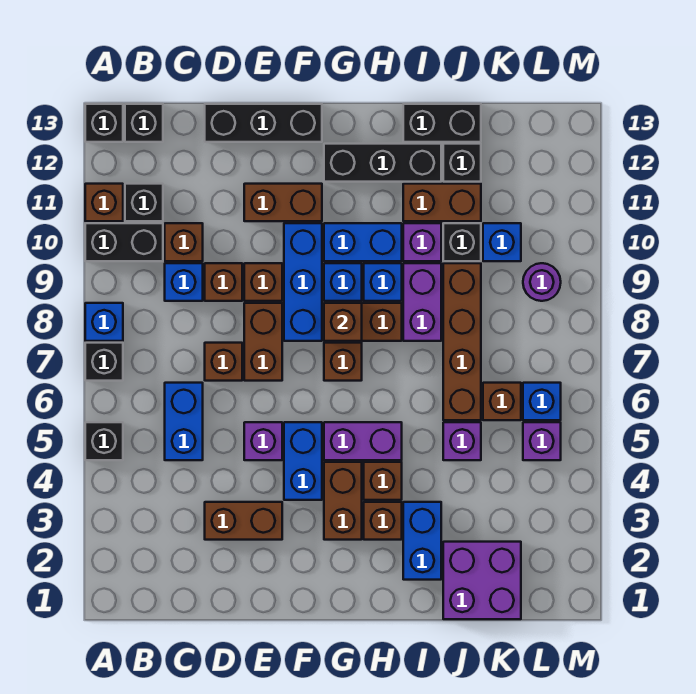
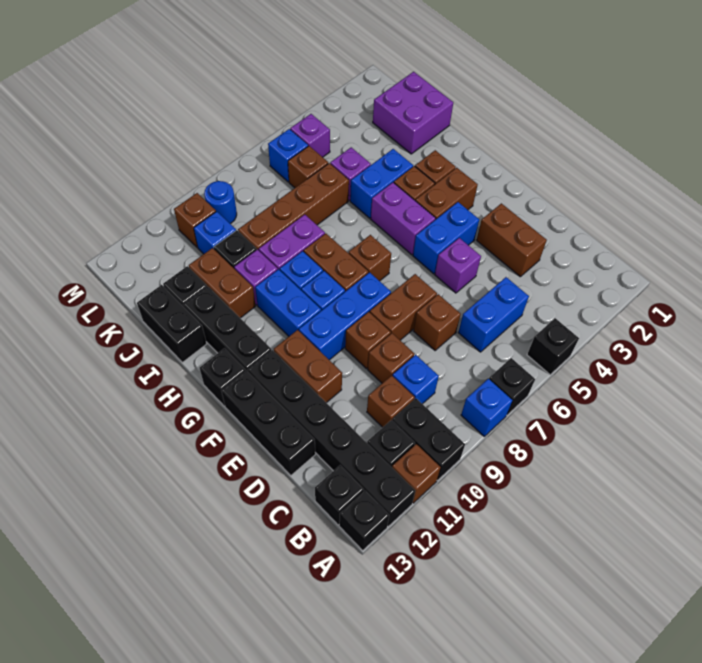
none -> black 1x6 brick [248,350,415,526]
brown 1x1 brick [324,303,362,341] -> brown 1x1 brick moved to [174,193,216,248]
none -> black 1x1 brick [200,348,246,406]
blue 1x2 brick [403,502,441,580] -> blue 1x2 brick moved to [350,149,413,218]
purple 1x1 round brick [523,263,561,301] -> blue 1x1 round brick [204,181,237,224]

